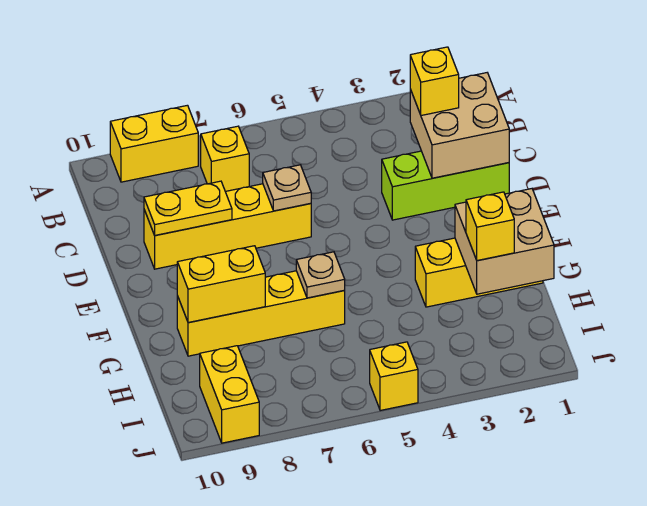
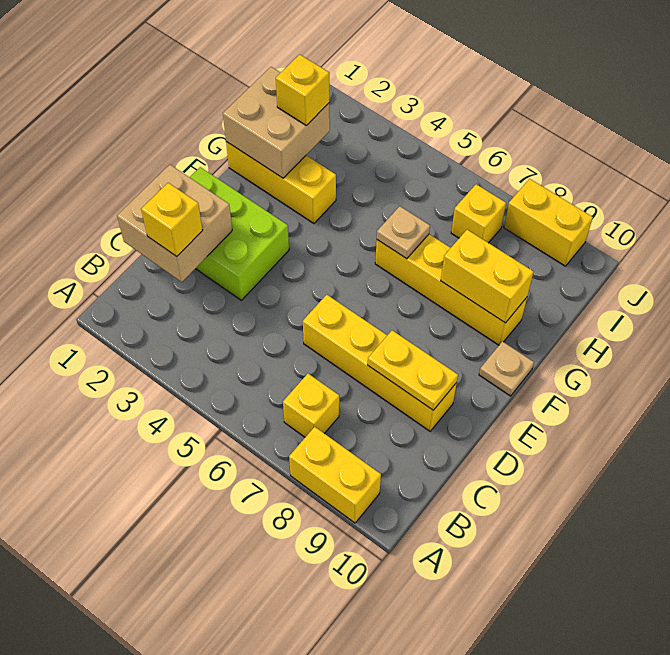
lime 1x3 brick [382,151,509,220] -> lime 2x3 brick [190,167,289,300]
tan 1x1 plate [263,165,311,211] -> tan 1x1 plate moved to [479,342,534,396]
yellow 1x2 brick [200,346,259,443] -> yellow 1x2 brick turned to [504,179,593,266]
yellow 1x1 brick [370,342,418,411] -> yellow 1x1 brick moved to [451,184,506,243]

